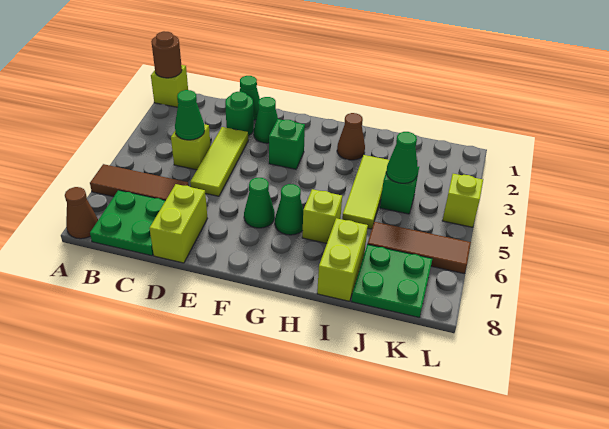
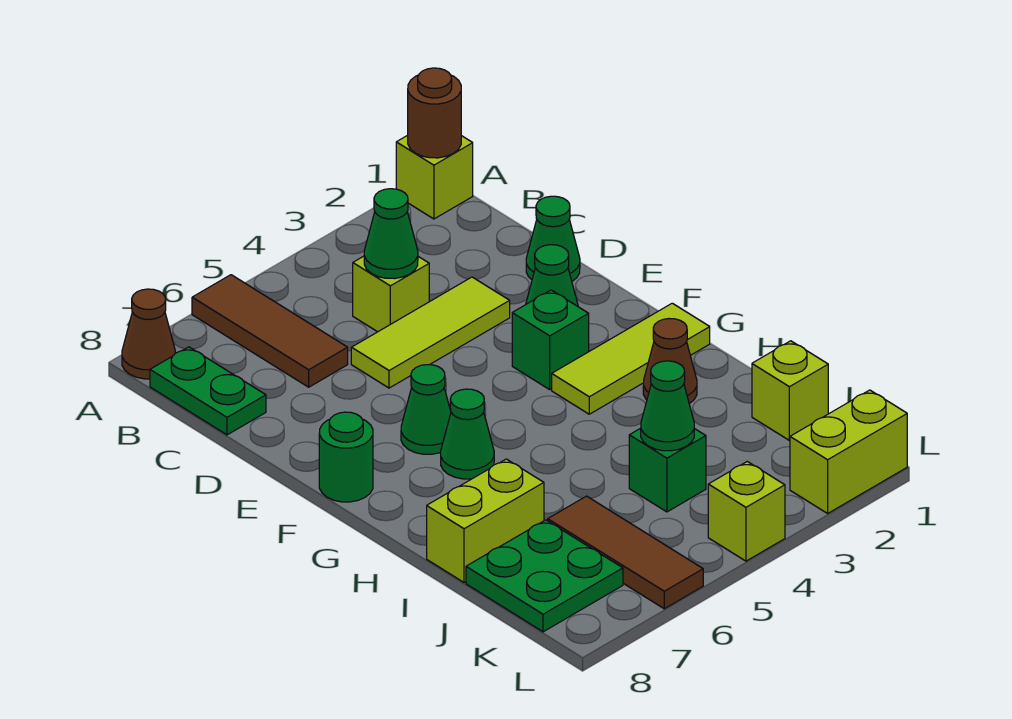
green 2x2 plate [90,190,165,256] -> green 1x2 plate [150,347,266,435]
green 1x1 round brick [225,92,254,136] -> green 1x1 round brick moved to [319,412,373,502]
lime 1x2 brick [149,184,207,263] -> lime 1x2 brick moved to [790,390,907,513]
lime 1x1 brick [302,189,342,243] -> lime 1x1 brick moved to [752,341,828,440]
lime 1x3 tile [342,155,389,229] -> lime 1x3 tile moved to [552,303,710,414]

